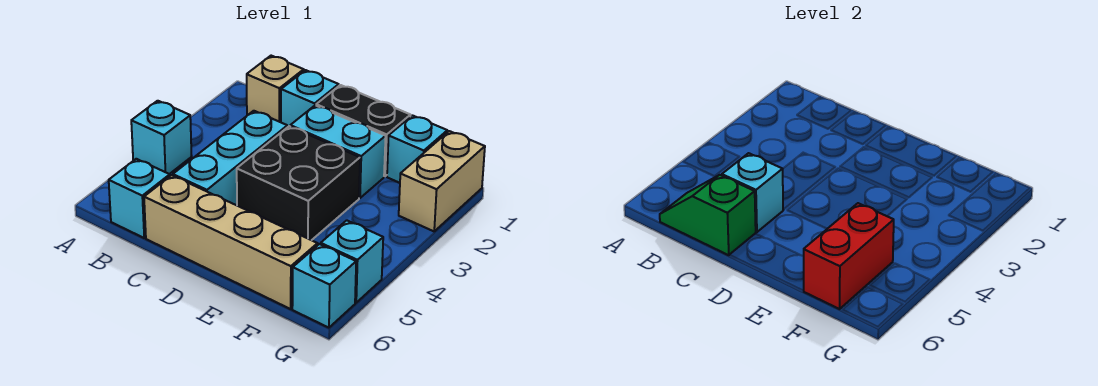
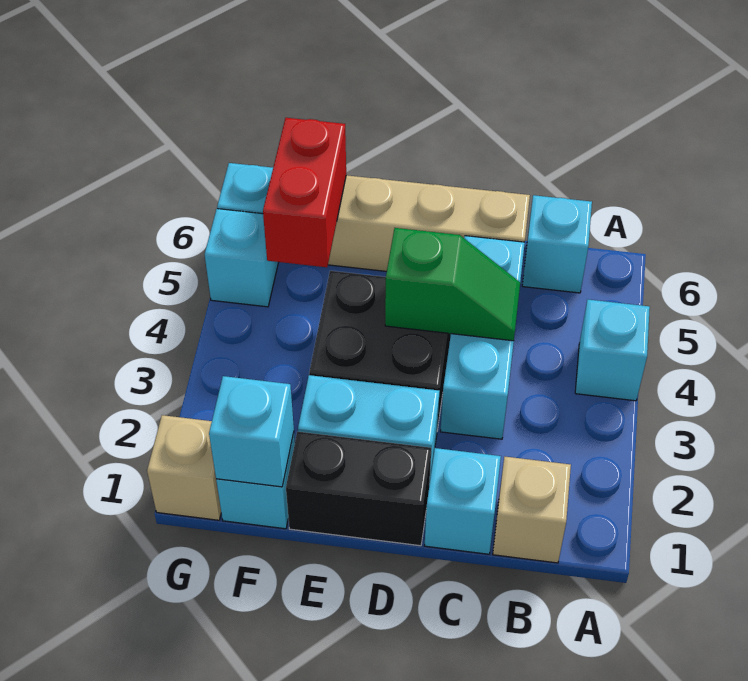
green 1x2 slope [660,175,756,255] -> green 1x2 slope moved to [385,228,520,341]
cyan 1x1 brick [722,153,783,232] -> cyan 1x1 brick moved to [209,376,294,487]
tan 1x2 brick [399,131,485,231] -> tan 1x1 brick [147,415,221,520]

